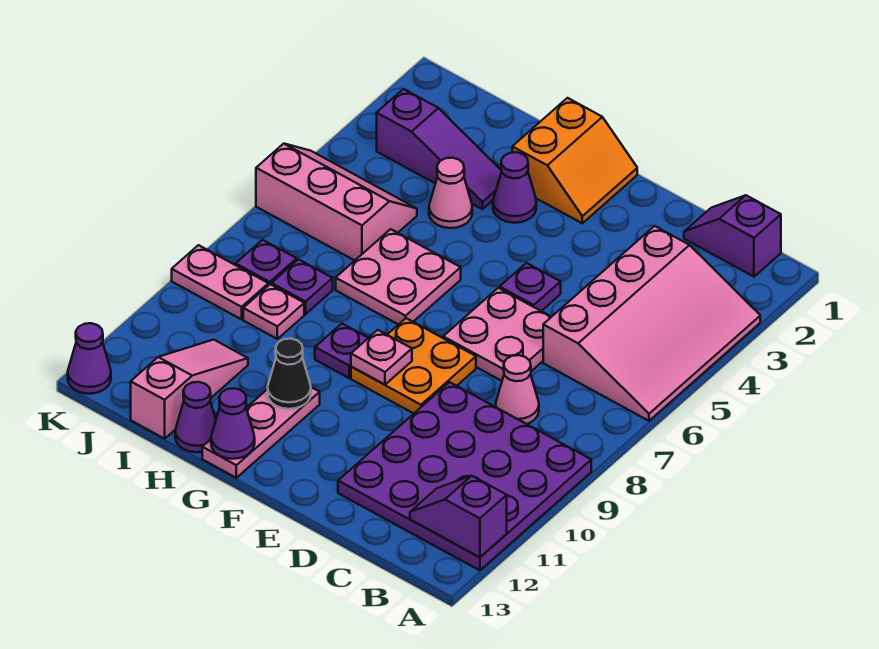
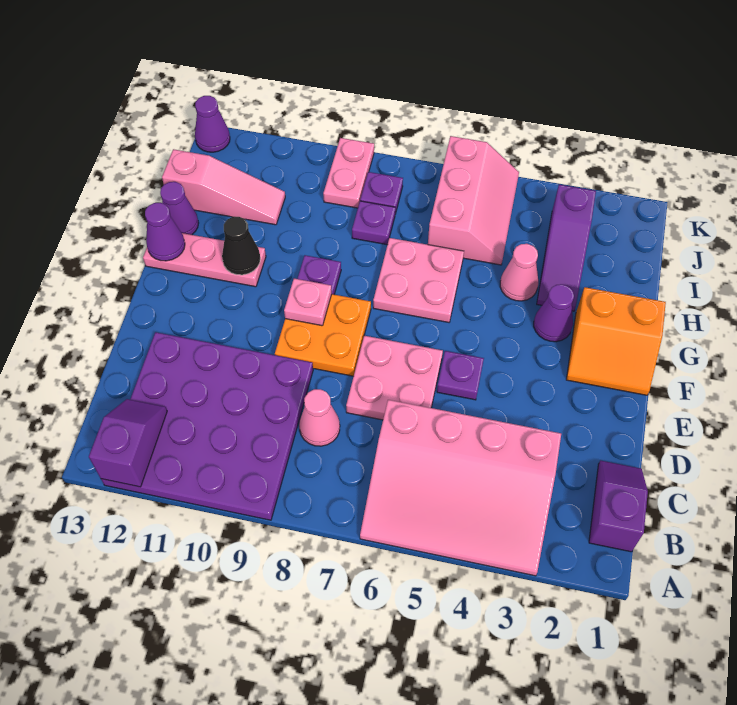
pink 1x1 plate [243,284,304,339] -> none

